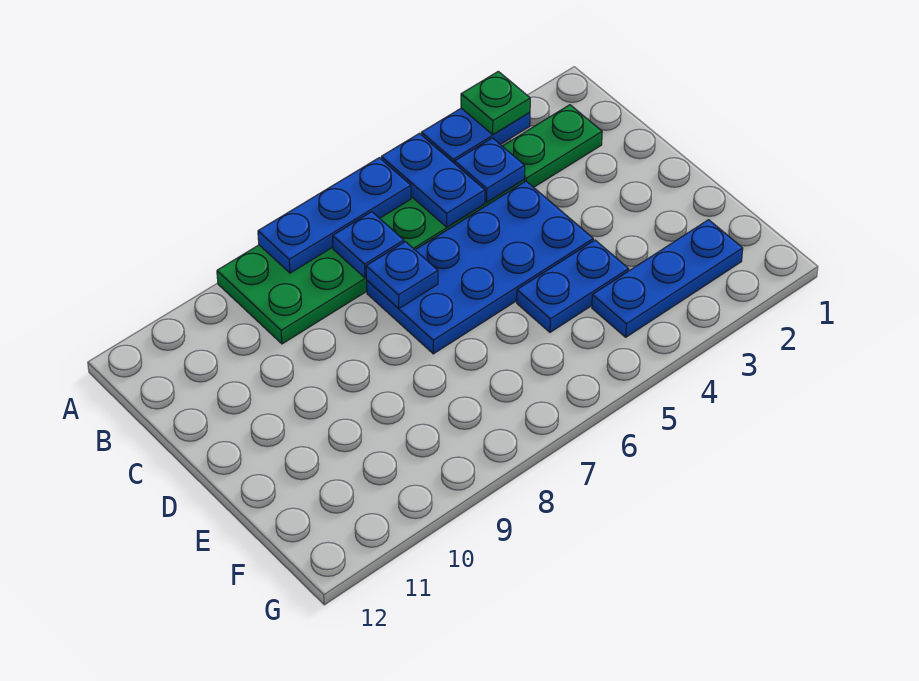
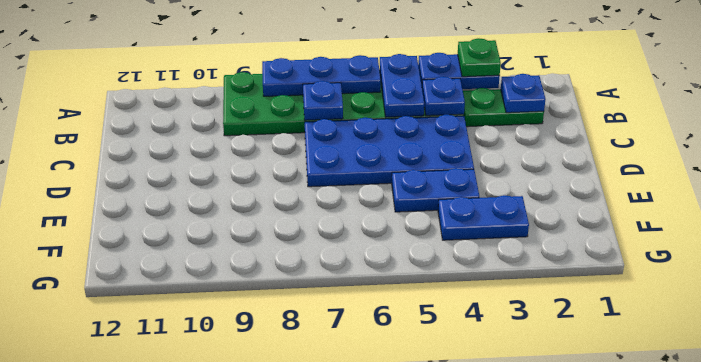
blue 1x1 plate [366,242,438,309] -> blue 1x1 plate moved to [501,74,546,113]
blue 1x3 plate [592,220,743,337] -> blue 1x2 plate [438,195,529,240]

